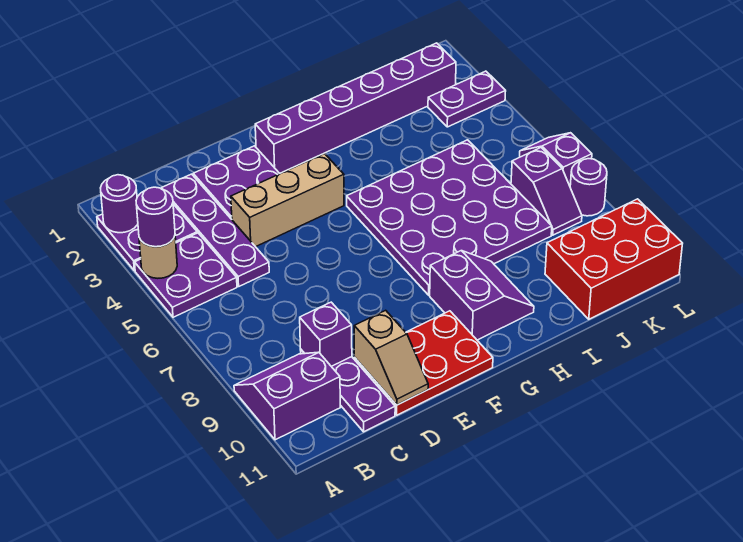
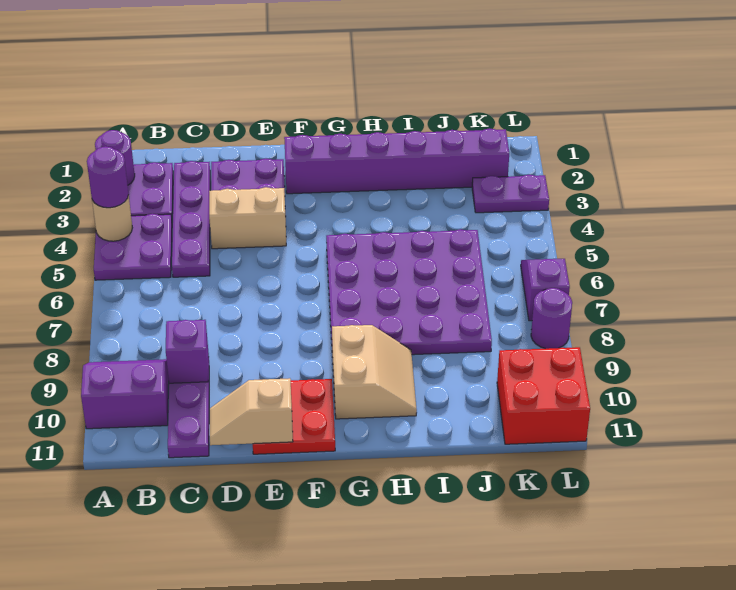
tan 1x3 brick [231,154,344,247] -> tan 1x2 brick [209,187,286,249]
red 2x3 plate [354,311,493,415] -> red 2x2 plate [253,379,335,454]
tan 1x2 slope [354,310,428,405] -> tan 1x2 slope turned to [210,378,293,445]
purple 2x2 slope [430,251,534,340] -> tan 2x2 slope [332,325,417,419]
red 2x3 brick [545,199,683,319] -> red 2x2 brick [497,347,590,444]
purple 1x2 slope [511,148,582,235] -> none

